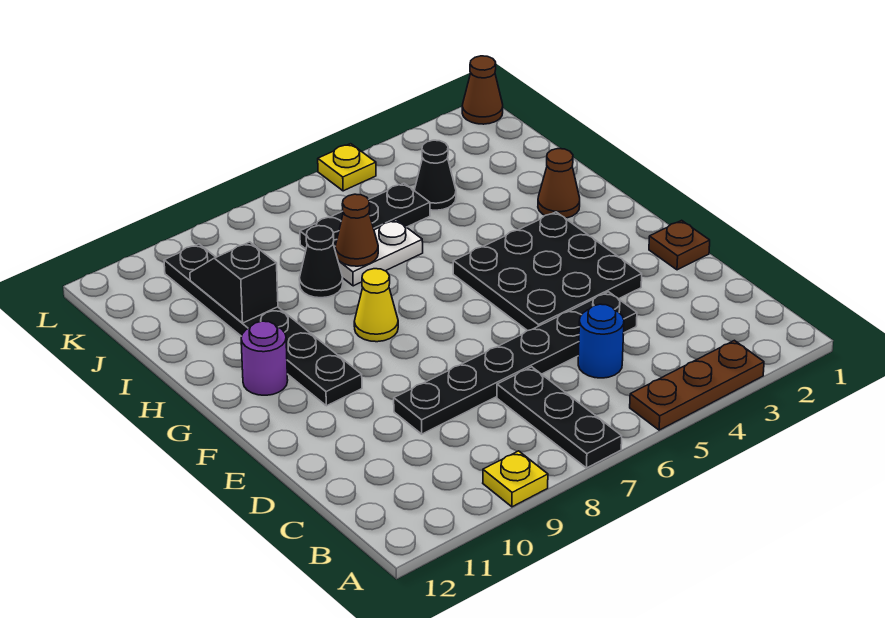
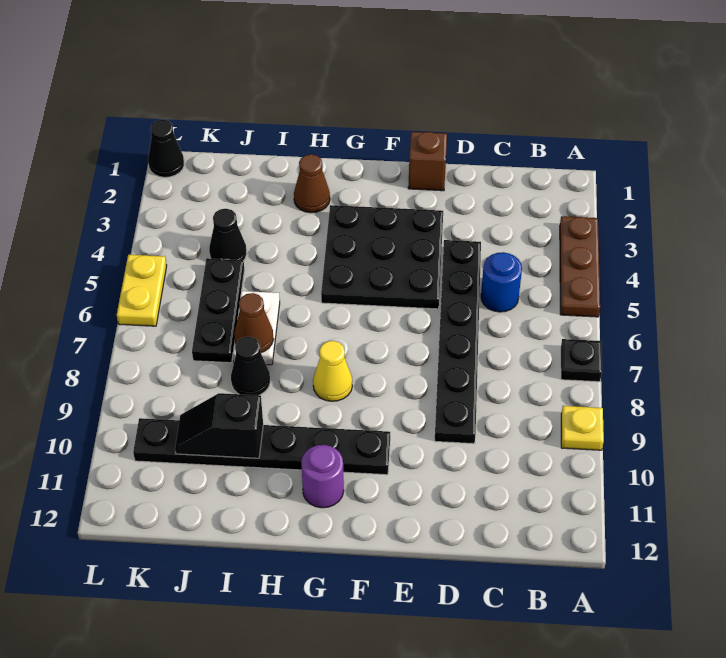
black 1x3 plate [497,367,622,468] -> black 1x1 plate [561,339,602,382]
brown 1x1 plate [649,220,710,270] -> brown 1x1 brick [408,132,447,191]
brown 1x1 cone [462,56,503,124] -> black 1x1 cone [148,120,184,177]
yellow 1x1 plate [318,144,376,191] -> yellow 1x2 plate [117,255,167,326]

